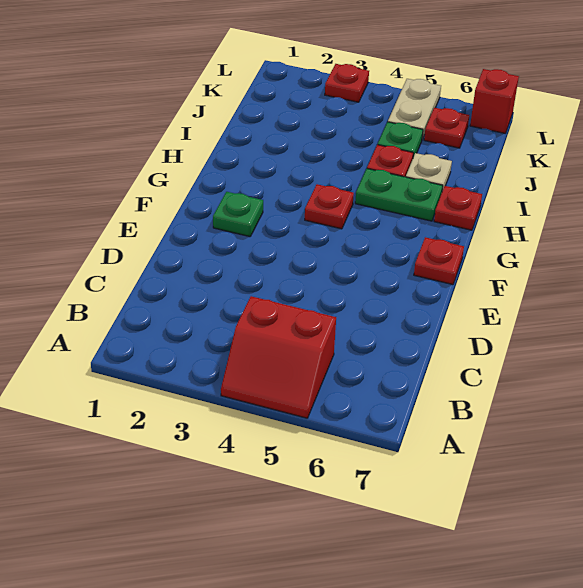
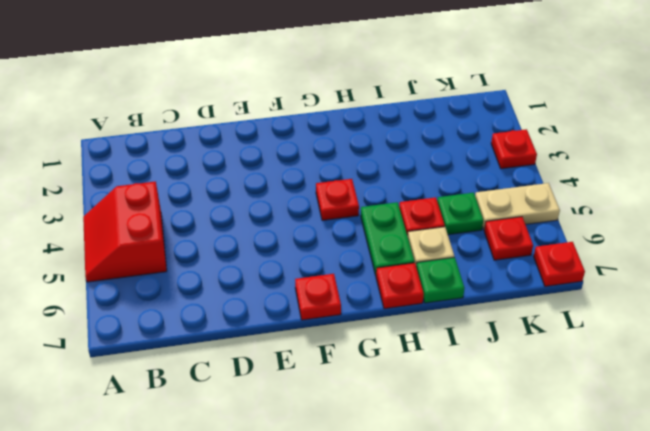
green 1x1 plate [213,192,263,237] -> green 1x1 plate moved to [416,257,465,303]
red 1x1 brick [470,69,519,133] -> red 1x1 plate [534,242,585,286]

